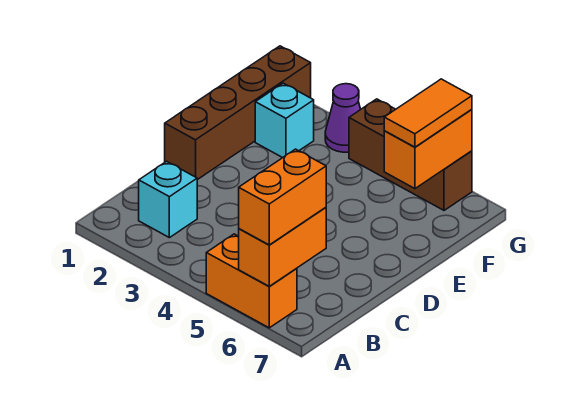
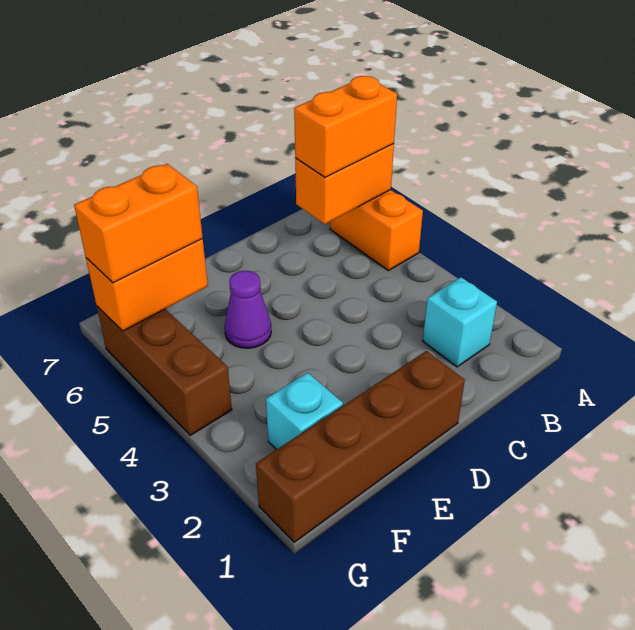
orange 1x2 tile [384,79,472,147] -> orange 1x2 brick [74,164,203,283]
purple 1x1 cone [325,84,361,152] -> purple 1x1 cone moved to [224,271,271,348]

